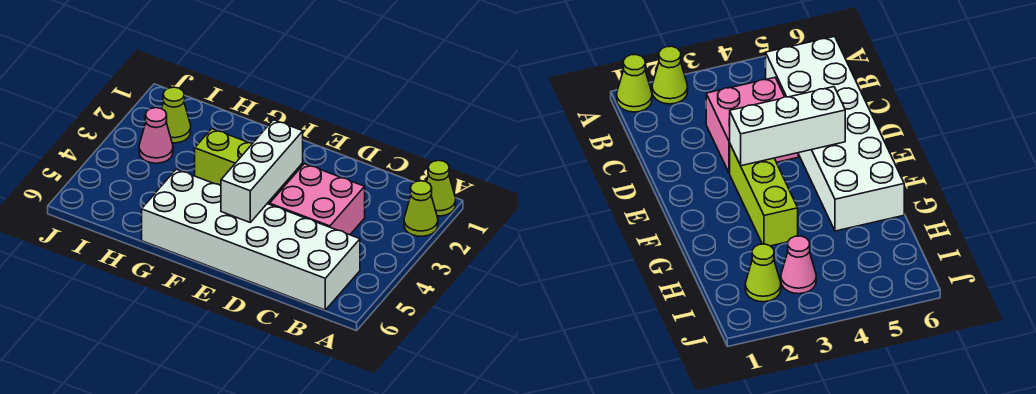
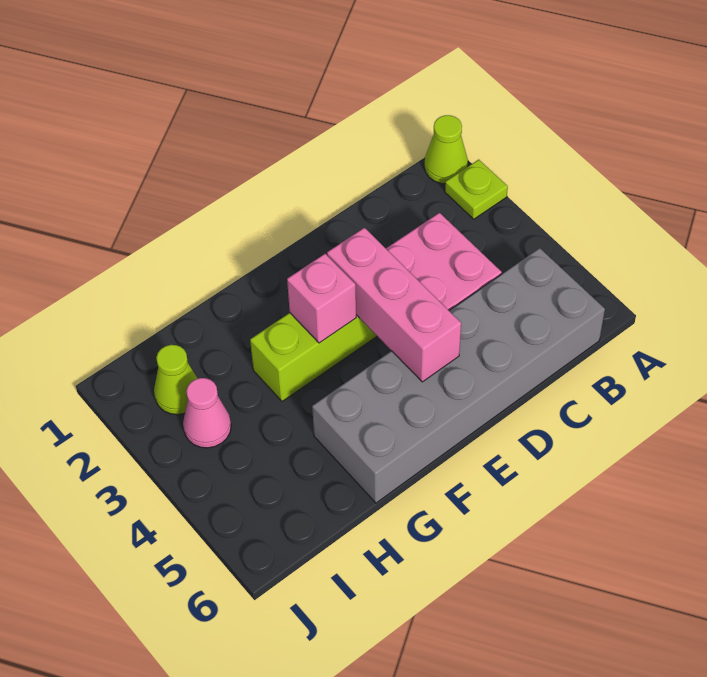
lime 1x1 cone [404,181,438,236] -> lime 1x1 plate [445,160,508,219]
white 2x6 brick [142,169,360,310] -> grey 2x6 brick [312,248,605,503]
white 1x3 brick [221,120,303,222] -> pink 1x3 brick [327,228,461,382]
none -> pink 1x1 brick [287,254,356,343]

